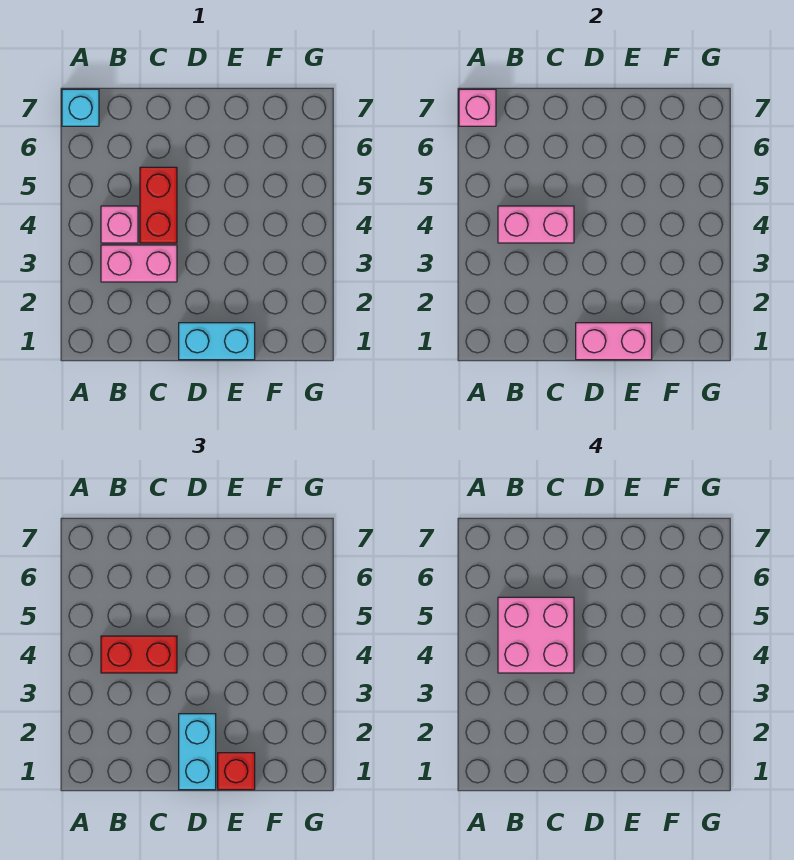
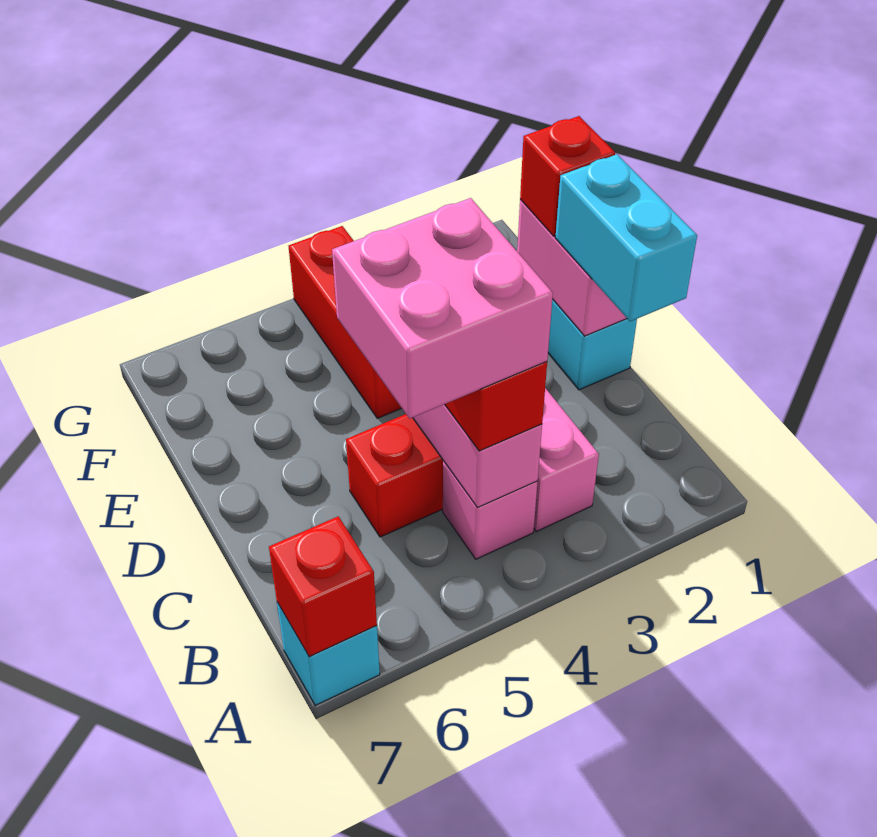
pink 1x1 brick [459,89,496,126] -> red 1x1 brick [269,516,377,657]
cyan 1x2 brick [179,714,216,790] -> cyan 1x2 brick turned to [555,154,697,321]
none -> red 1x3 brick [288,226,402,418]

